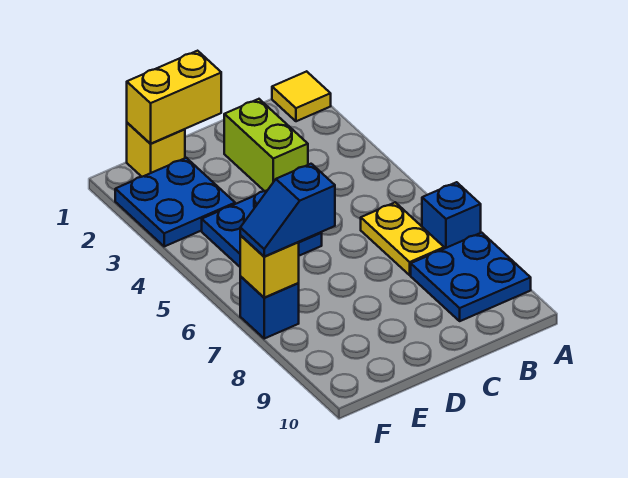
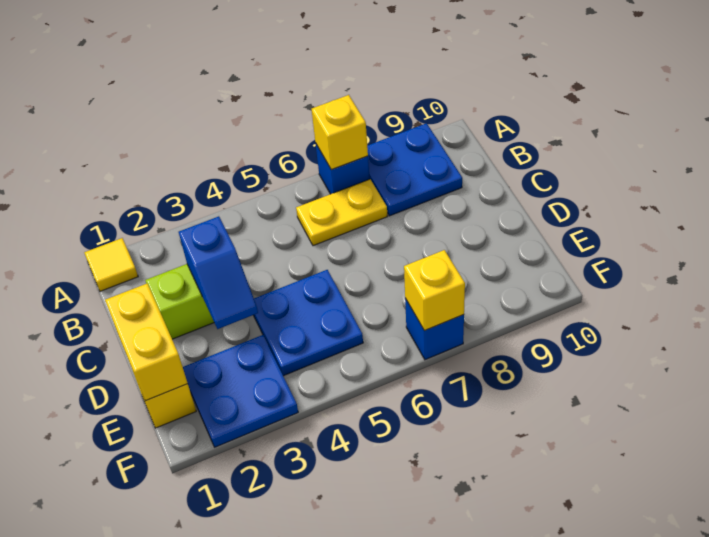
none -> yellow 1x1 brick [312,95,368,170]
blue 1x2 slope [240,164,335,257] -> blue 1x2 slope moved to [179,216,258,329]

